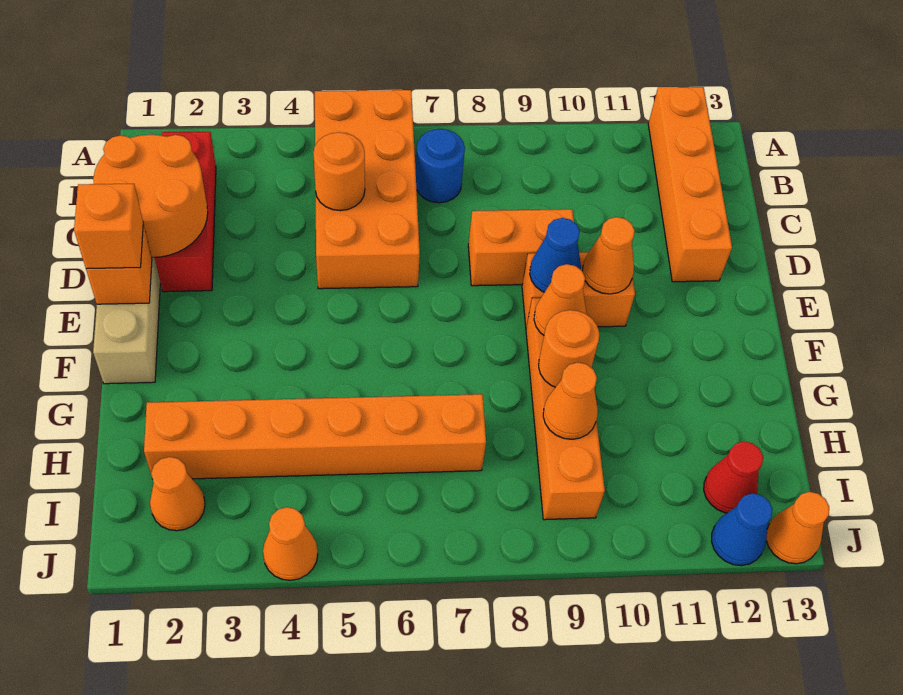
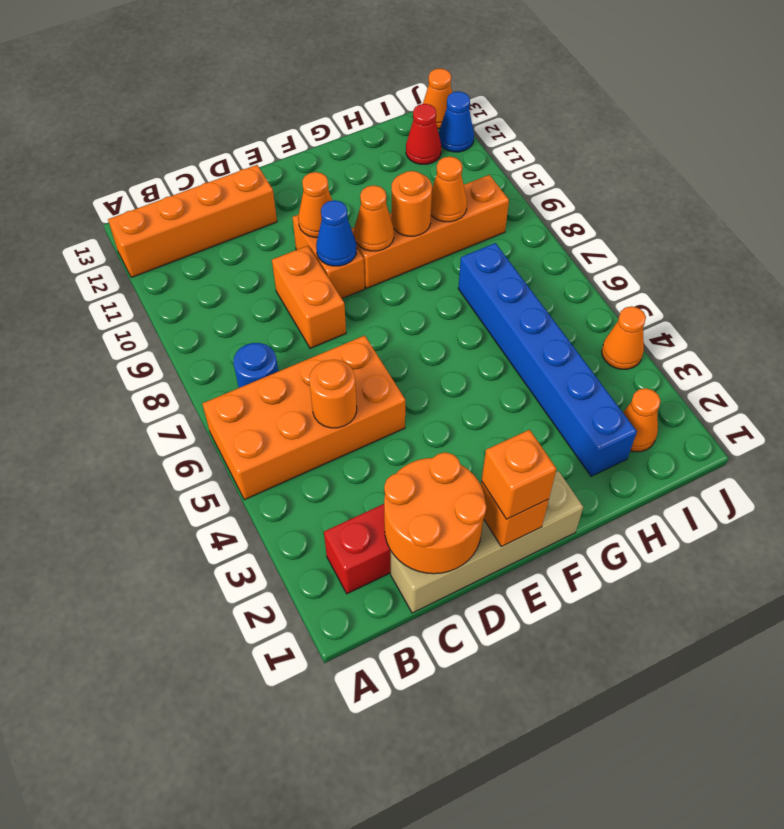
orange 1x6 brick [144,394,486,479] -> blue 1x6 brick [458,243,637,476]

